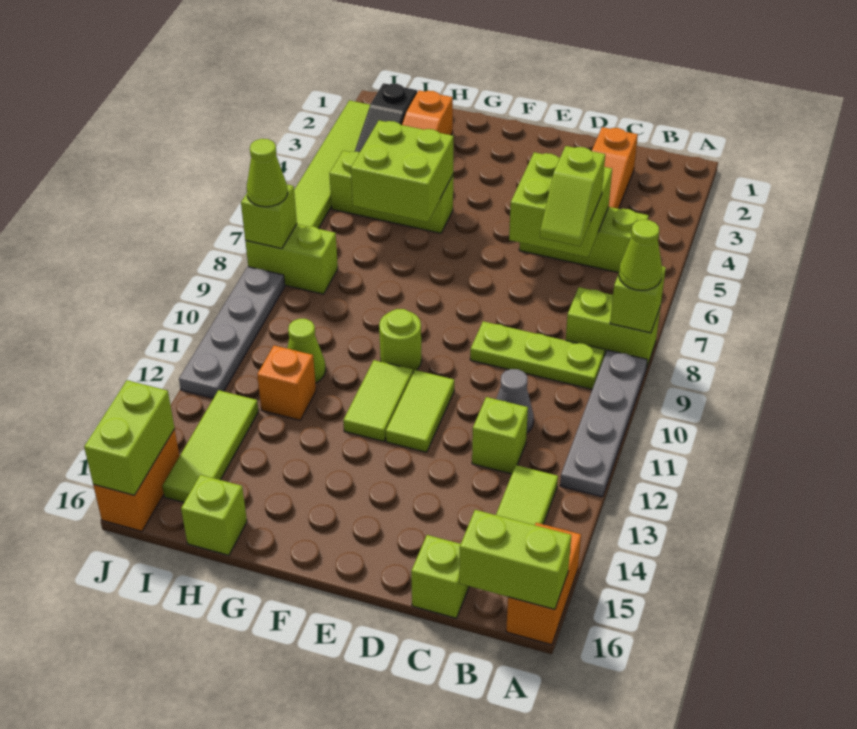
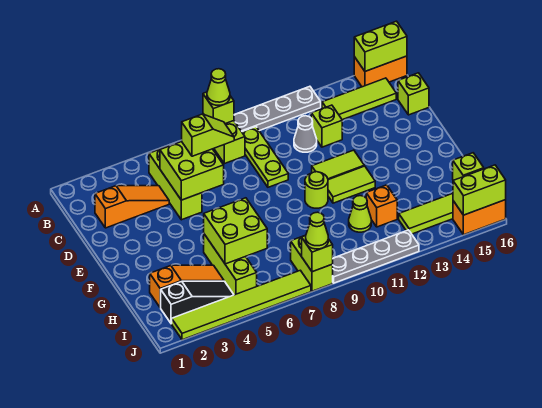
lime 1x2 brick [459,510,571,609] -> lime 1x2 brick turned to [354,21,407,71]

